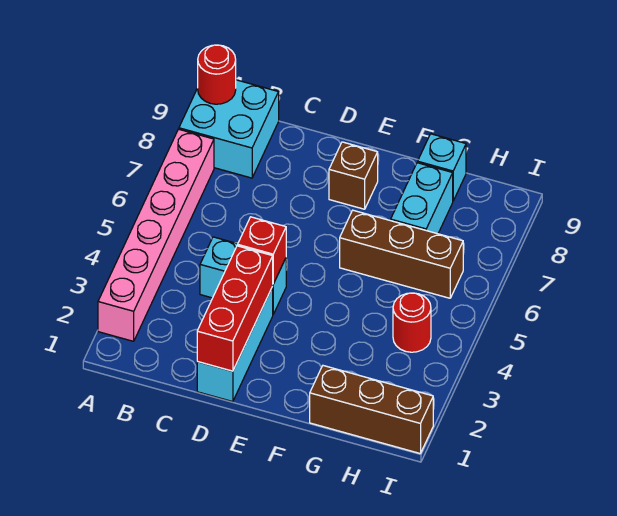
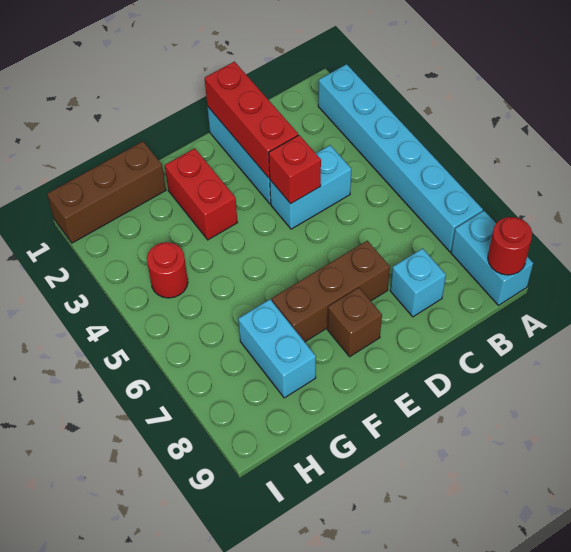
pink 1x6 brick [98,129,214,341] -> cyan 1x6 brick [318,64,483,252]
cyan 2x2 brick [179,80,279,178] -> cyan 1x2 brick [451,211,533,305]
none -> red 1x2 brick [165,148,238,240]
brown 1x3 brick [340,210,463,298] -> brown 1x3 brick moved to [272,241,390,342]
cyan 1x1 brick [418,134,466,201] -> cyan 1x1 brick moved to [390,248,446,317]

